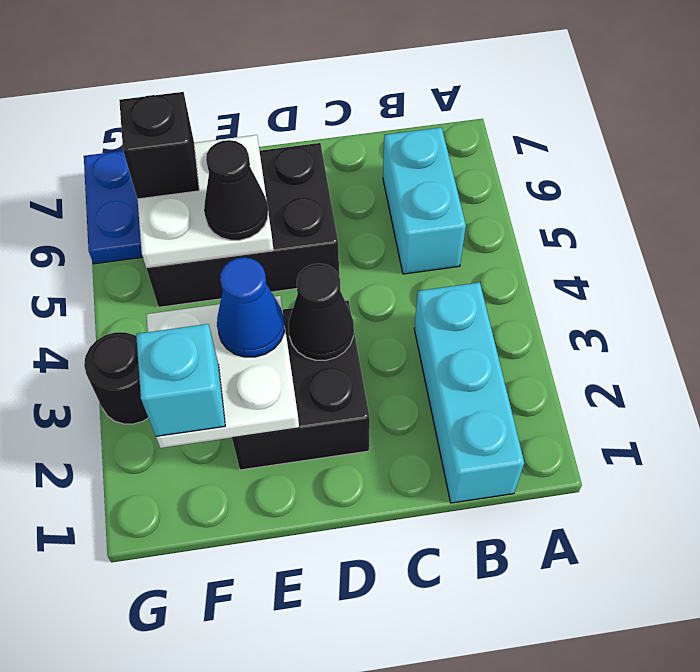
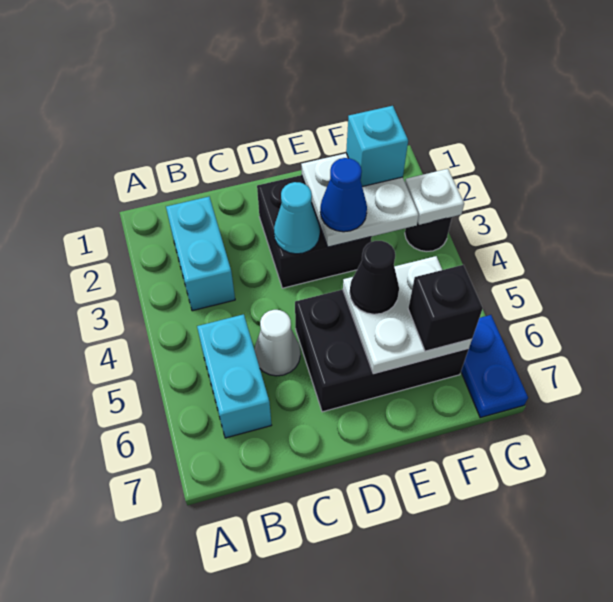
cyan 1x3 brick [414,282,524,503] -> cyan 1x2 brick [166,197,235,311]
none -> white 1x1 cone [254,310,300,376]
black 1x1 cone [289,264,354,360] -> cyan 1x1 cone [274,182,320,254]
none -> white 1x1 plate [405,169,464,225]

